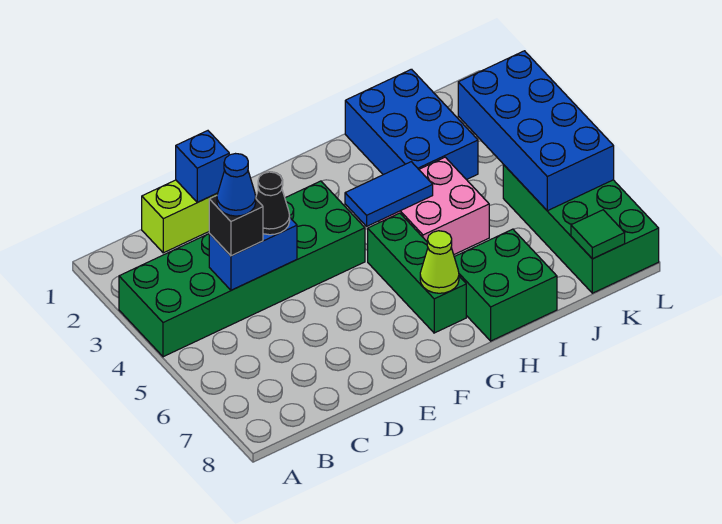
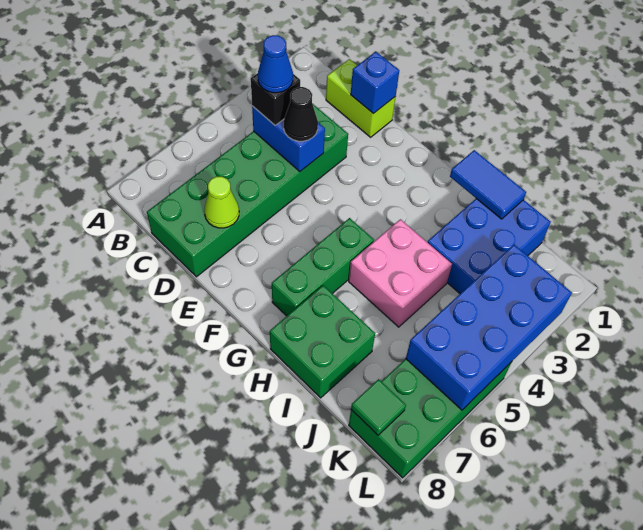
green 2x6 brick [119,181,365,357] -> green 2x6 brick turned to [147,104,348,277]
blue 1x2 tile [345,162,433,226] -> blue 1x2 tile moved to [450,150,526,219]
lime 1x1 cone [420,231,459,293] -> lime 1x1 cone moved to [204,177,239,228]

